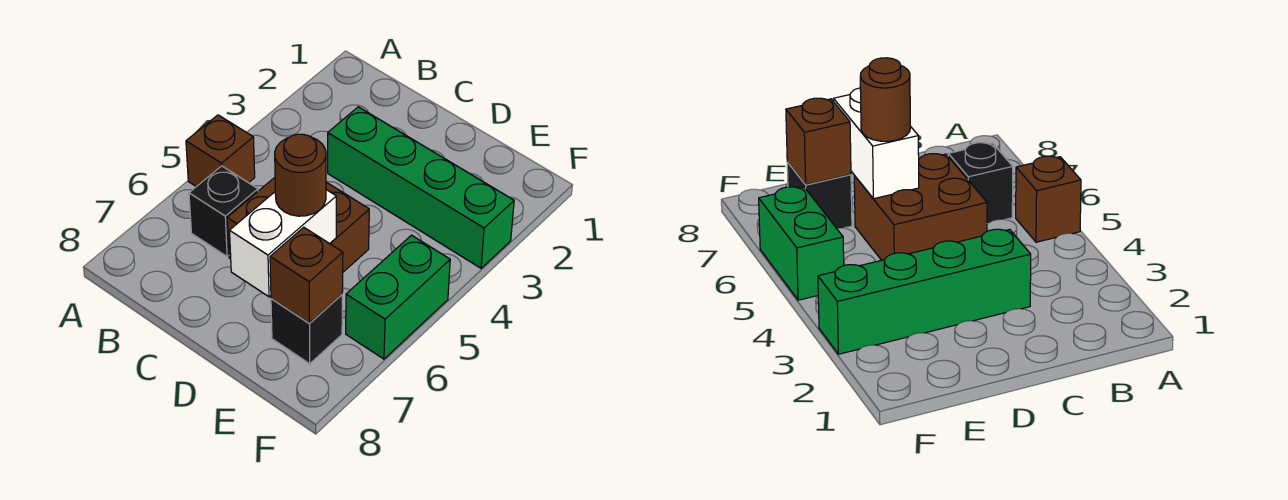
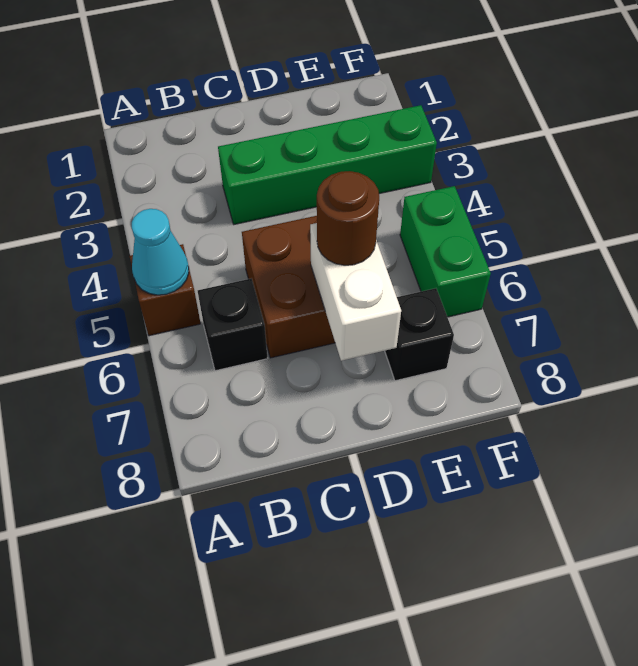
none -> cyan 1x1 cone [132,209,189,295]
brown 1x1 brick [270,227,343,324] -> none

